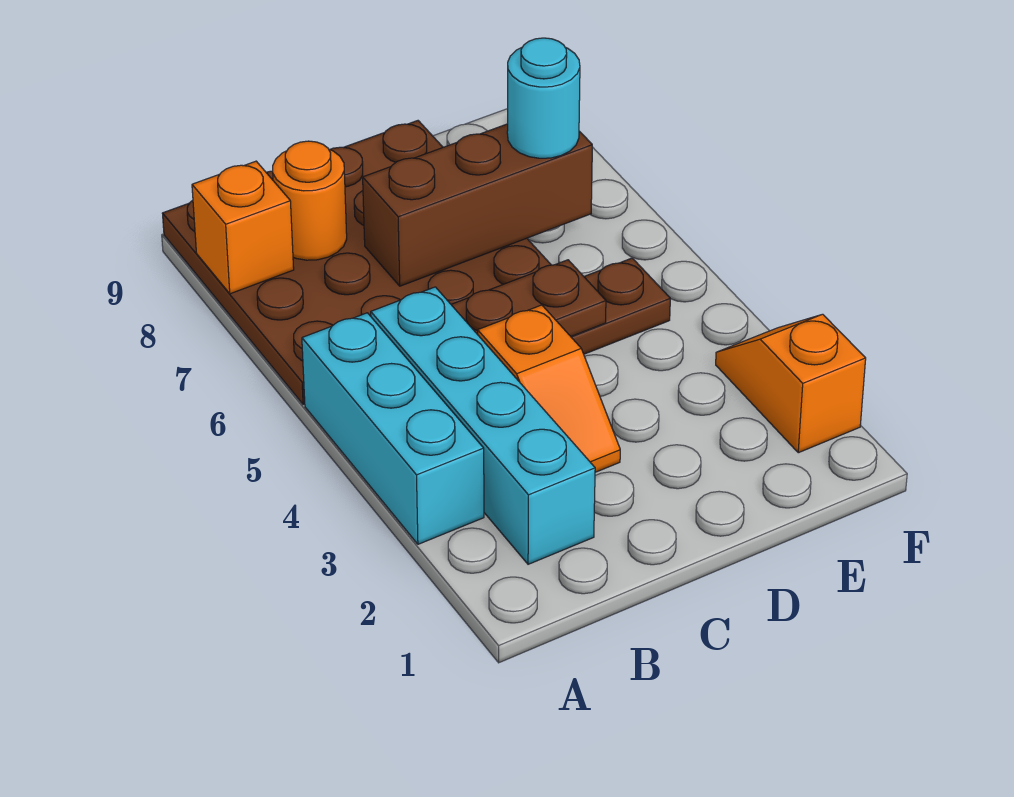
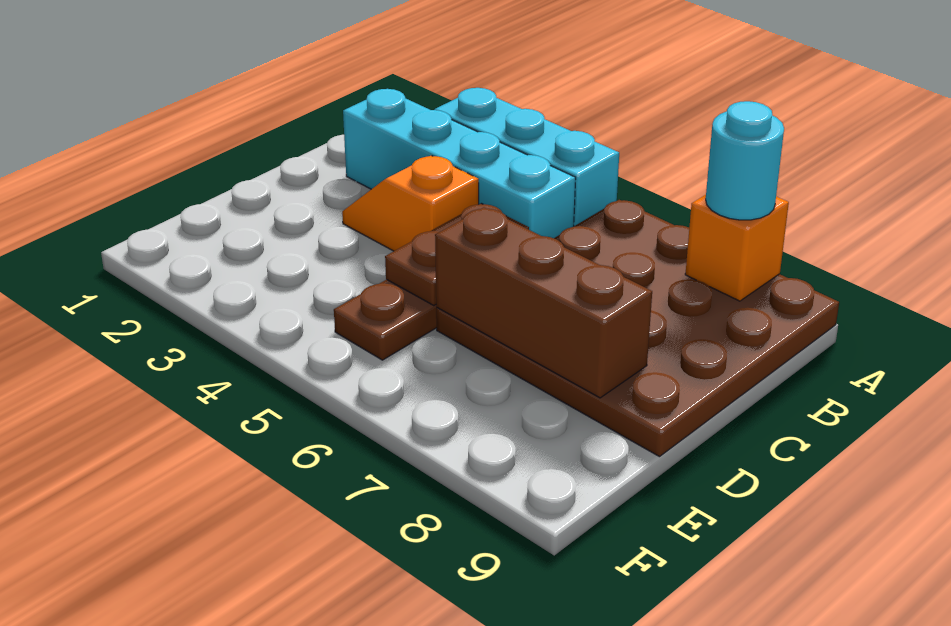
orange 1x1 round brick [273,141,347,260] -> none
brown 1x3 brick [363,124,592,286] -> brown 1x3 brick turned to [435,208,652,398]
cyan 1x1 round brick [507,38,580,158] -> cyan 1x1 round brick moved to [706,101,784,220]
orange 1x2 slope [716,314,866,453] -> none

